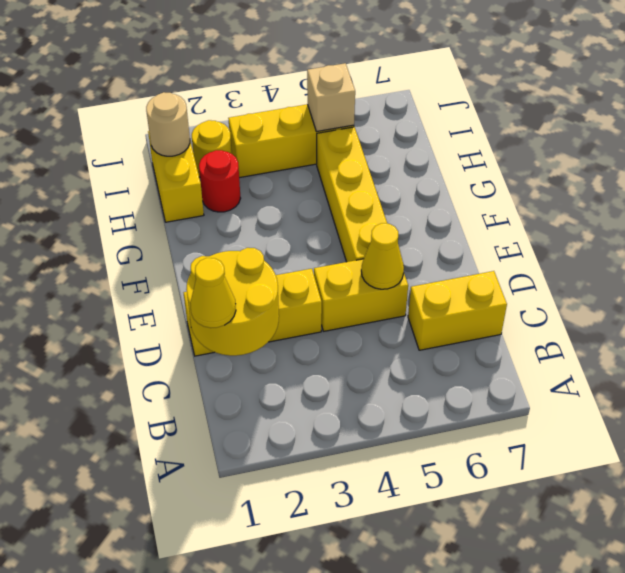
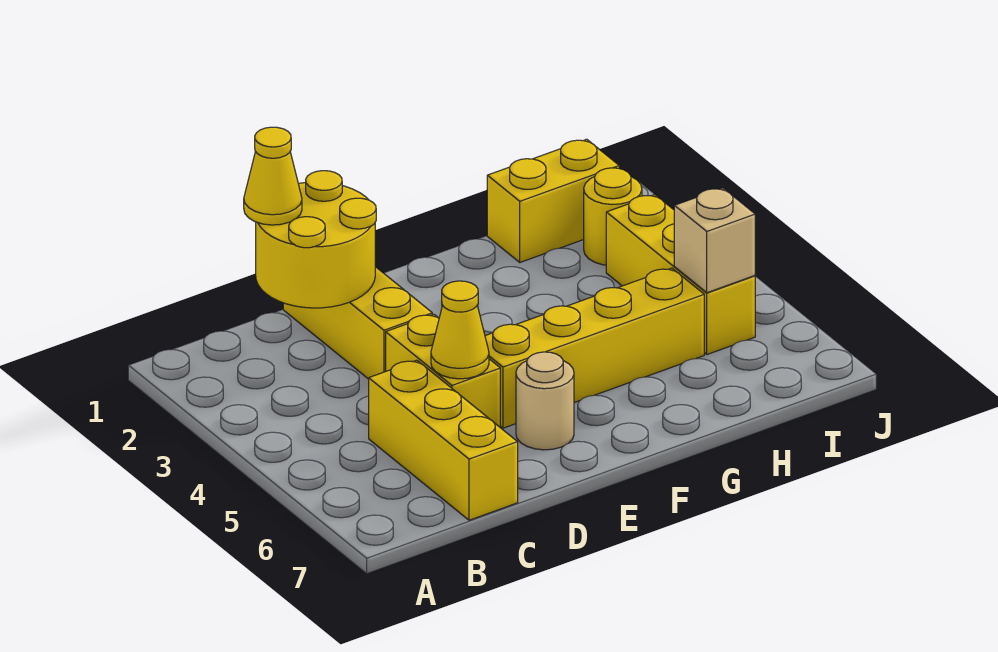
yellow 1x2 brick [408,271,507,350] -> yellow 1x3 brick [369,360,518,520]
red 1x1 round brick [199,150,241,212] -> none
tan 1x1 round brick [146,92,190,156] -> tan 1x1 round brick moved to [516,352,574,450]

